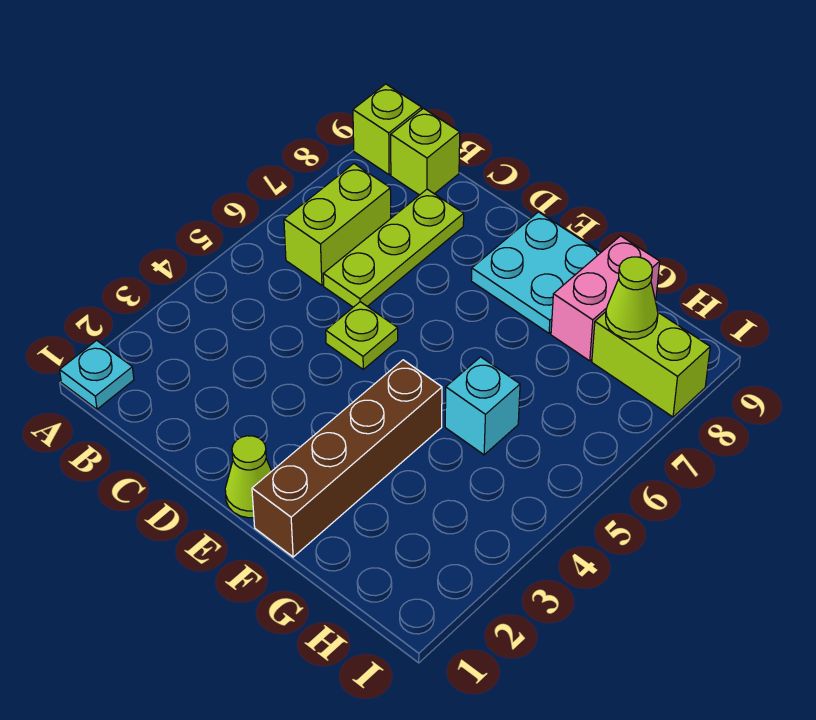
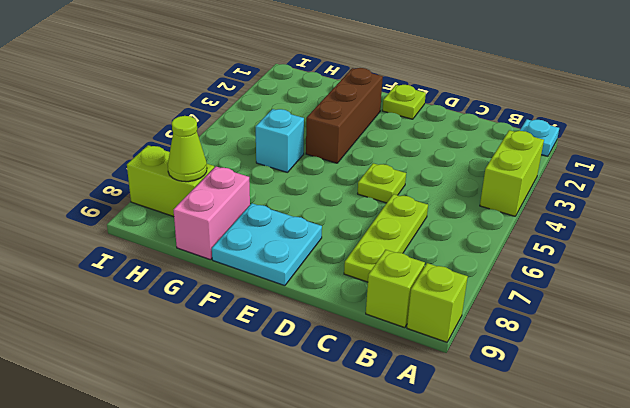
lime 1x2 brick [284,164,391,285] -> lime 1x2 brick moved to [480,130,544,216]
lime 1x1 cone [225,436,271,518] -> lime 1x1 plate [382,85,426,119]
brown 1x4 brick [252,360,442,557] -> brown 1x3 brick [306,68,383,163]

